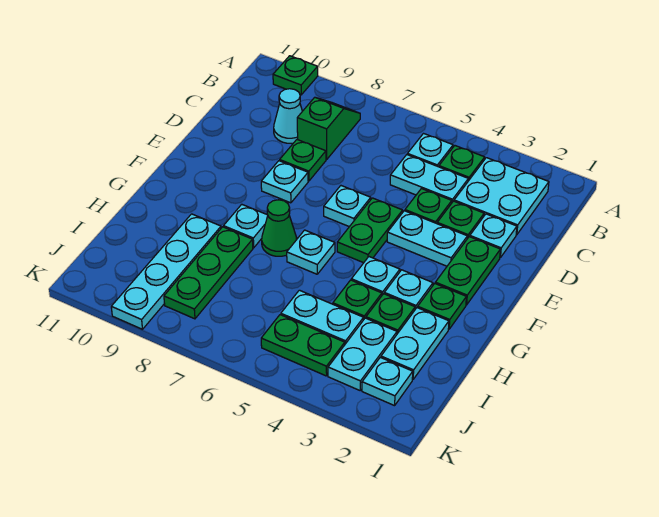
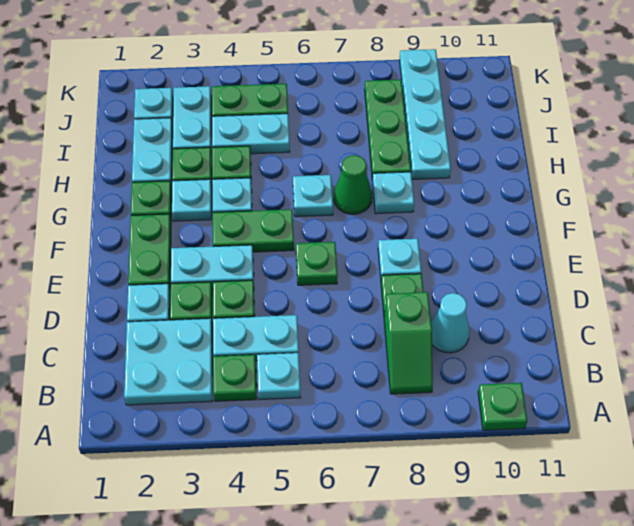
green 1x2 plate [337,198,403,263] -> green 1x2 plate turned to [213,209,294,252]
cyan 1x1 plate [324,186,371,227] -> green 1x1 plate [296,242,338,285]

